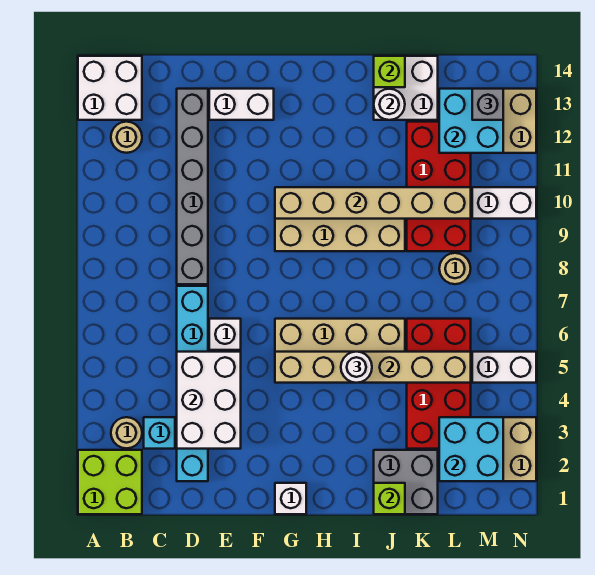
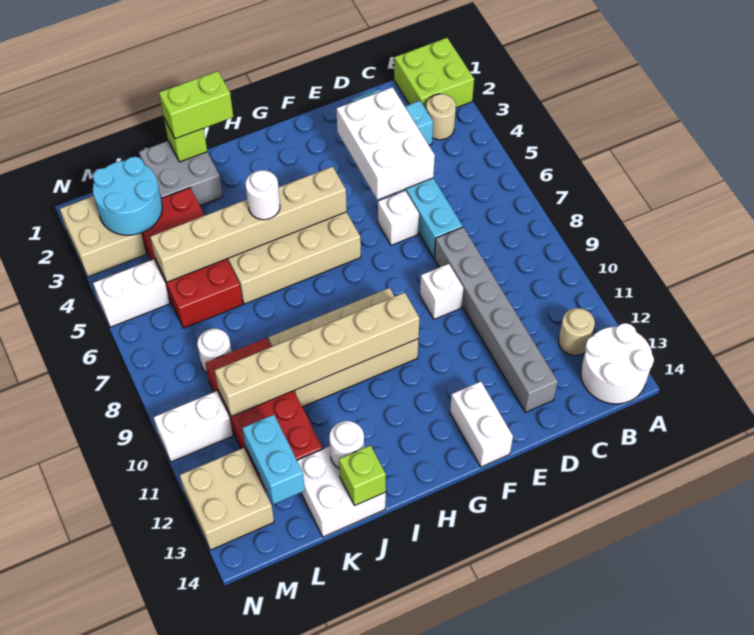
white 2x2 brick [78,56,142,120] -> white 2x2 round brick [581,323,654,404]
white 1x2 brick [209,89,274,120] -> white 1x2 brick turned to [450,382,513,467]
white 1x1 brick [275,483,306,514] -> white 1x1 brick moved to [420,264,463,319]
none -> lime 1x2 brick [159,71,233,139]
cyan 2x2 brick [439,417,503,481] -> cyan 2x2 round brick [93,157,162,235]
tan 1x1 round brick [439,253,471,284] -> white 1x1 round brick [197,329,232,373]
cyan 2x2 brick [439,89,503,153] -> cyan 1x2 brick [242,415,305,504]
grey 1x1 brick [472,89,503,120] -> none

